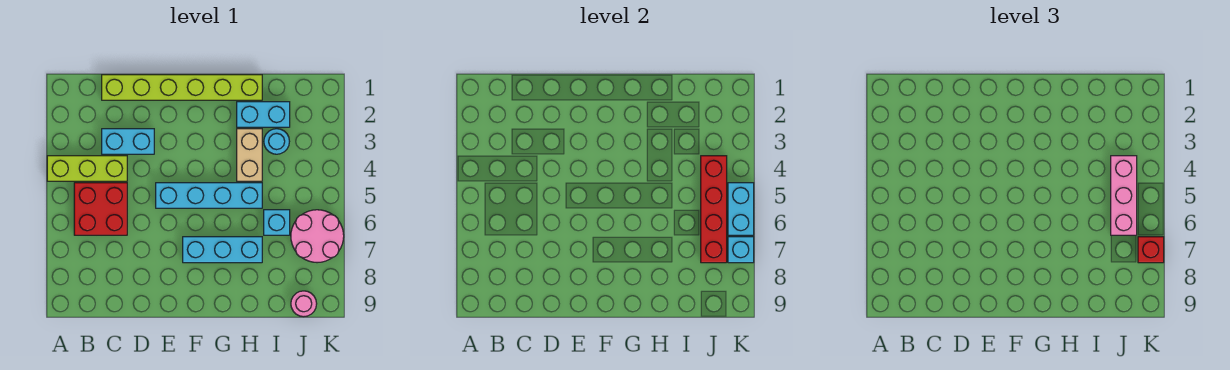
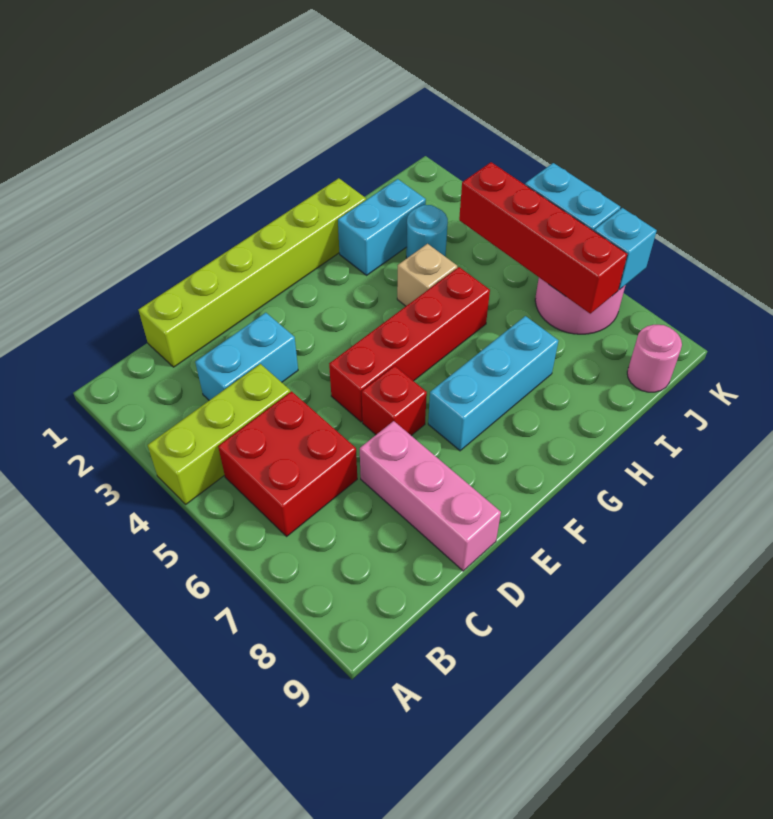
cyan 1x4 brick [156,183,262,208] -> red 1x4 brick [329,267,490,422]
tan 1x2 brick [237,129,262,181] -> tan 1x1 brick [397,244,457,306]
cyan 1x1 brick [264,210,290,235] -> none
pink 1x3 brick [1111,156,1137,235] -> pink 1x3 brick moved to [360,421,501,571]
red 1x1 brick [1138,237,1164,263] -> red 1x1 brick moved to [362,366,427,435]

